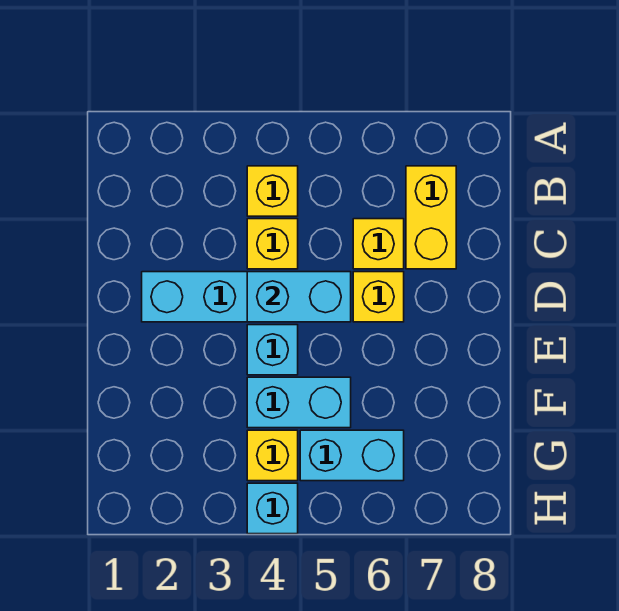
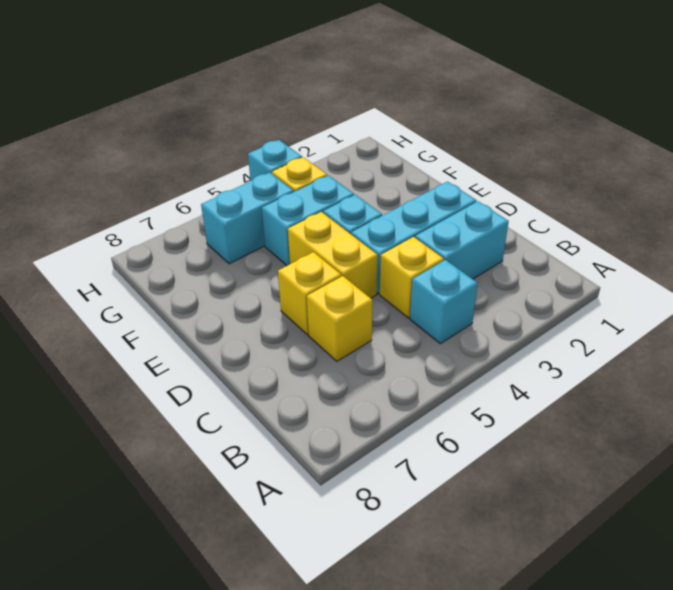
yellow 1x1 brick [247,166,298,216] -> cyan 1x1 brick [410,260,478,344]
yellow 1x2 brick [406,166,456,269] -> yellow 1x2 brick moved to [288,212,378,298]
cyan 1x2 brick [247,272,351,322] -> cyan 1x2 brick moved to [415,201,509,279]

